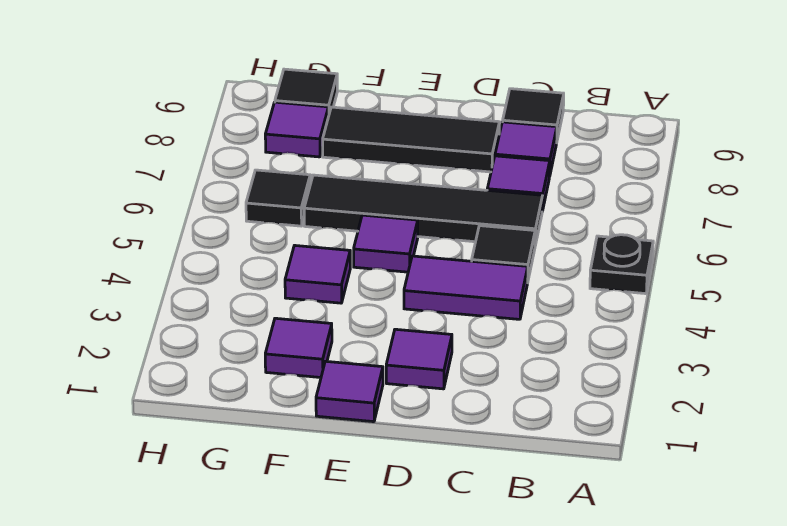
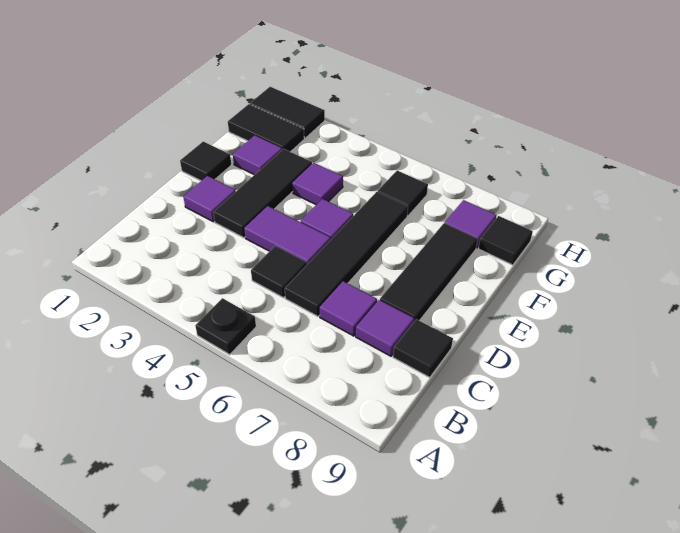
purple 1x2 tile [404,256,528,319] -> purple 1x2 tile turned to [244,206,331,264]
none -> black 1x3 tile [213,149,312,238]
purple 1x1 tile [316,361,383,422] -> black 1x1 tile [180,142,231,181]
none -> black 1x2 tile [228,104,304,152]
none -> black 1x2 tile [250,87,325,138]

